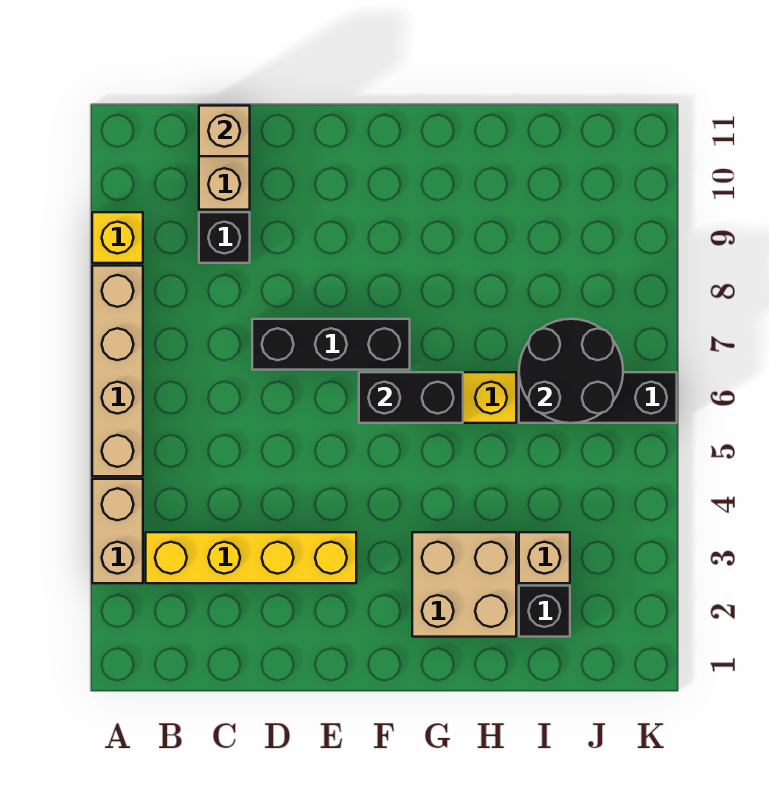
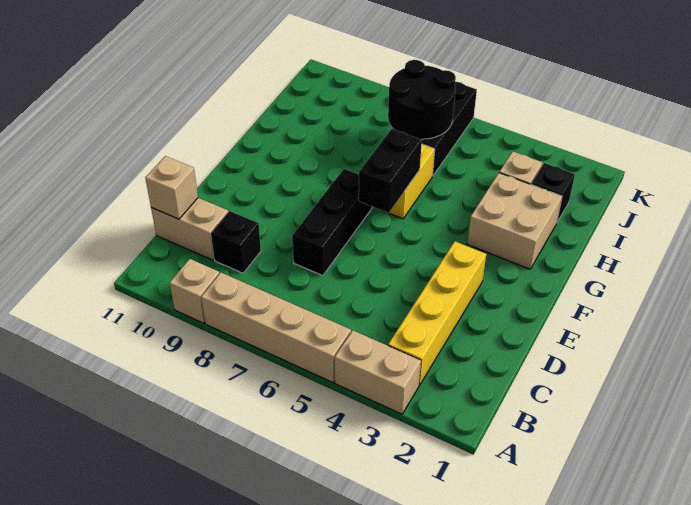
yellow 1x1 brick [92,212,143,263] -> tan 1x1 brick [170,259,220,323]

